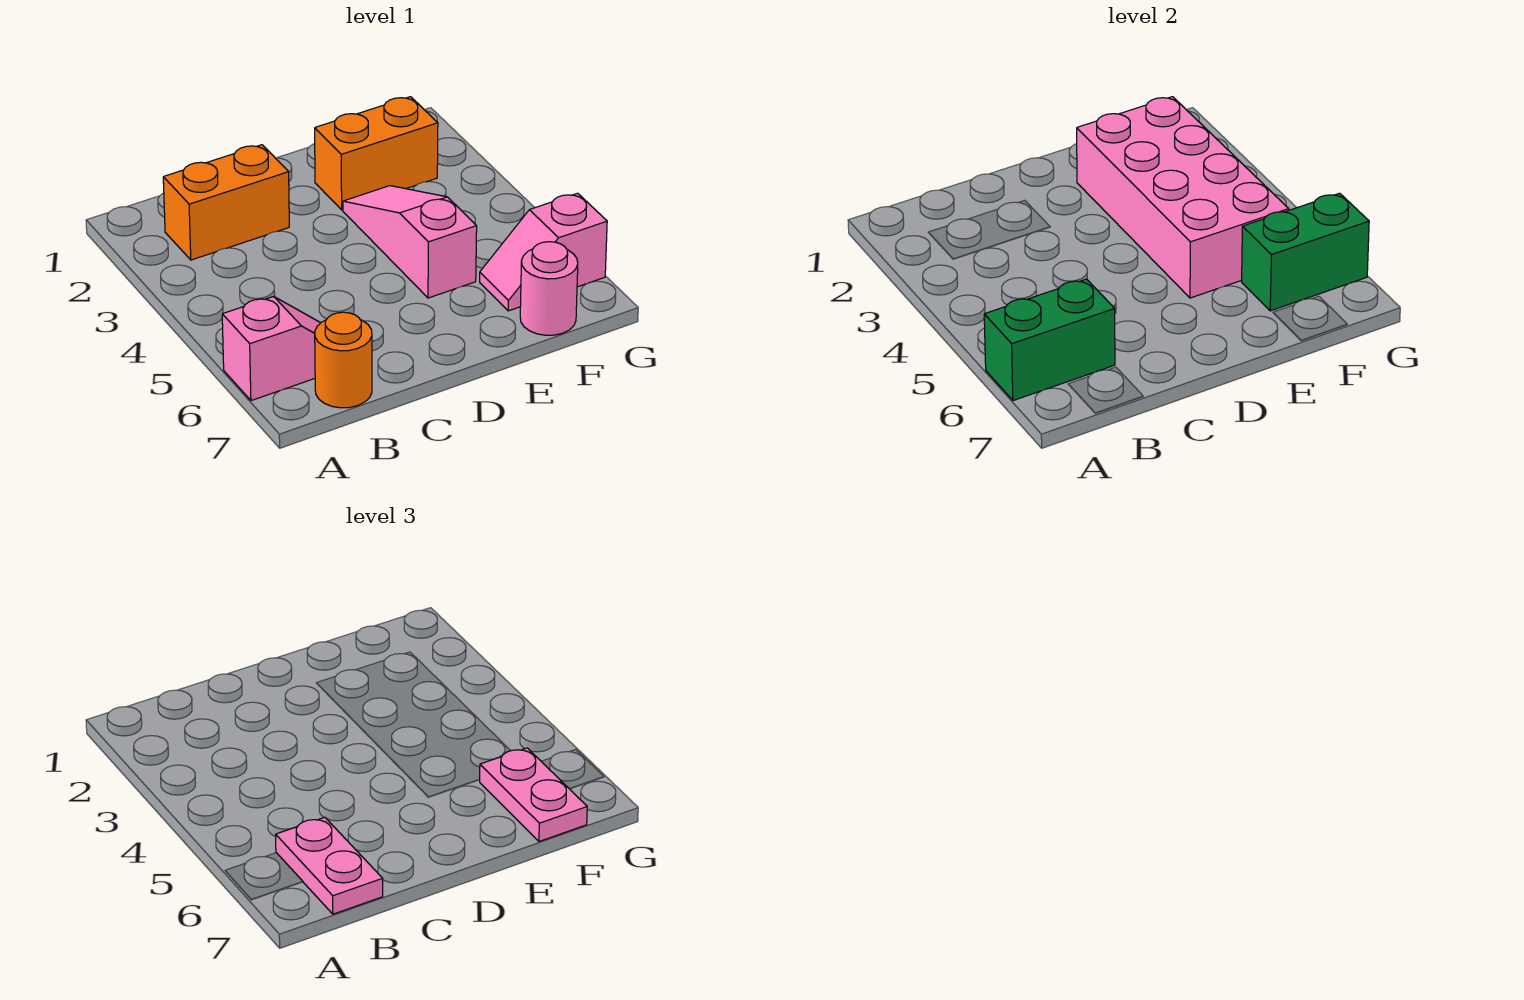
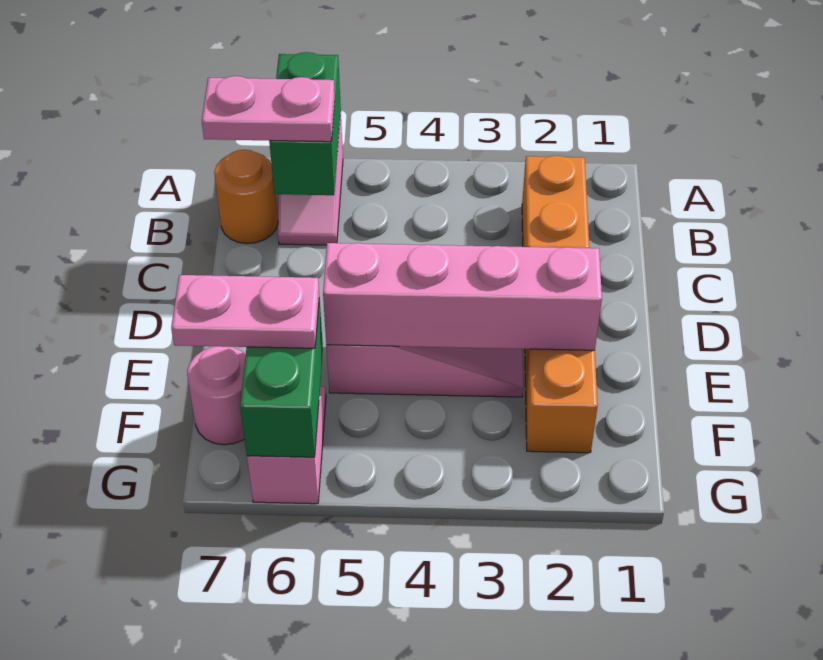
pink 2x4 brick [1077,97,1289,298] -> pink 1x4 brick [323,243,602,350]

